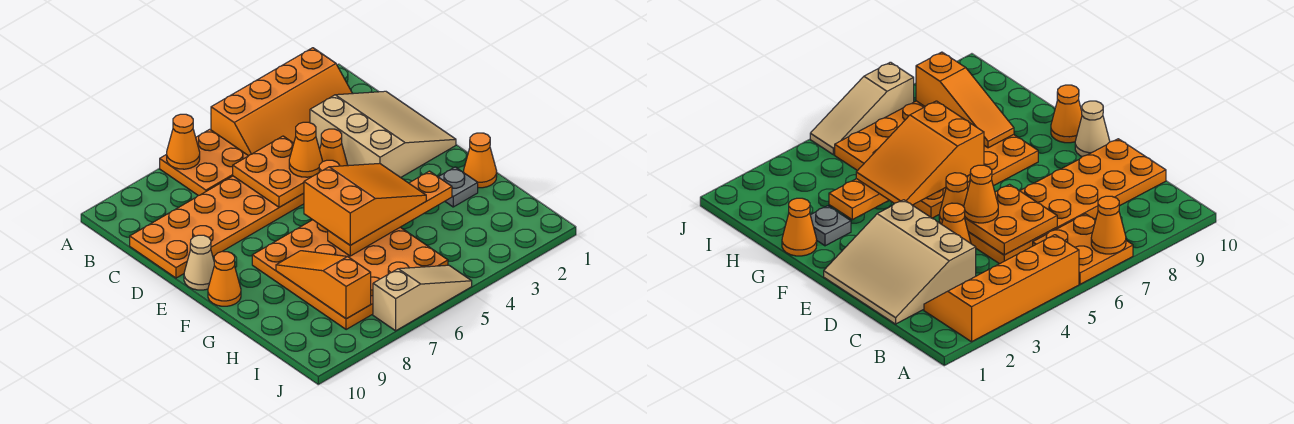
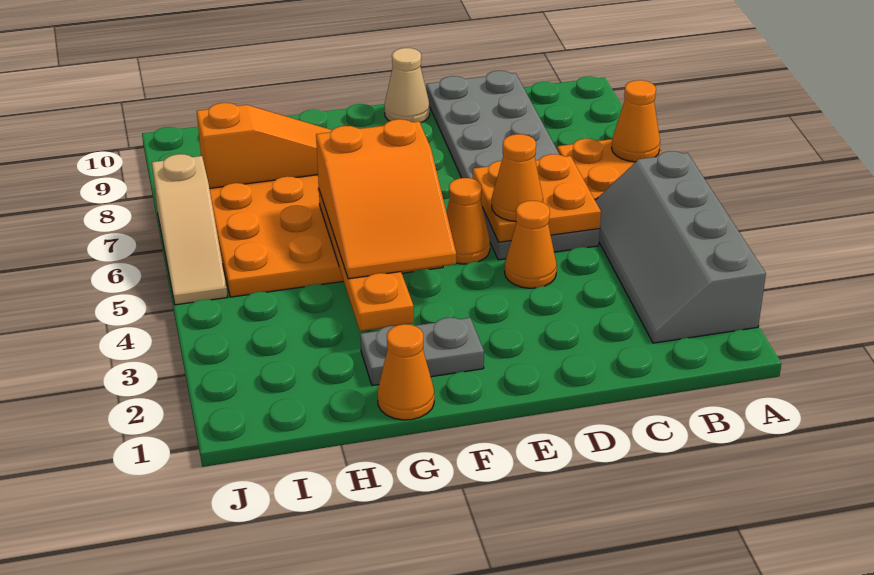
orange 2x4 slope [211,48,353,156] -> grey 2x4 slope [595,151,766,343]
tan 3x3 slope [310,91,456,178] -> none
orange 2x6 plate [130,176,304,278] -> grey 2x6 plate [426,71,600,260]
orange 1x1 cone [208,251,241,306] -> none
grey 1x1 plate [439,167,478,207] -> grey 1x2 plate [360,318,484,386]

